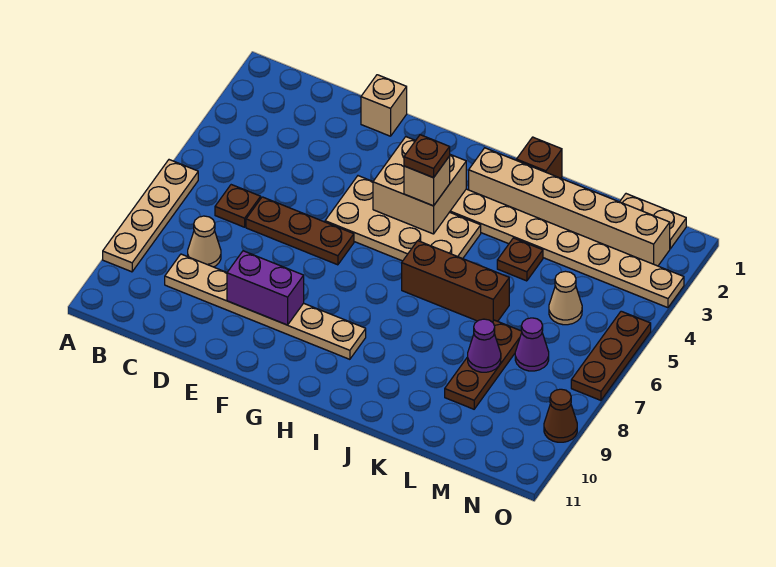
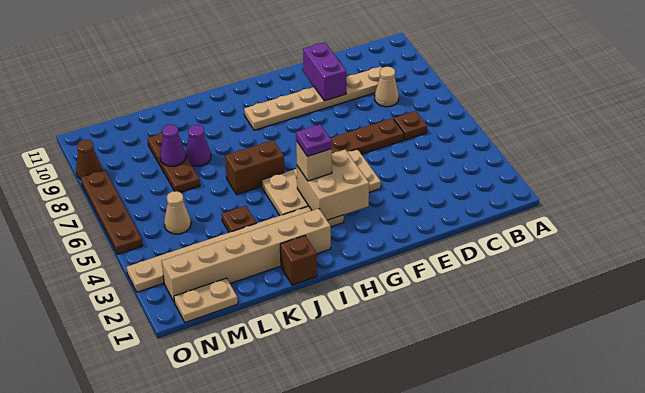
tan 1x4 plate [103,160,198,272] -> none
tan 1x1 brick [361,75,407,136] -> none
purple 1x2 brick [227,251,304,325] -> purple 1x2 brick turned to [303,42,346,101]
brown 1x1 plate [404,135,450,178] -> purple 1x1 plate [296,125,332,156]
brown 1x3 brick [402,241,509,322] -> brown 1x2 brick [225,140,284,195]
purple 1x1 cone [515,318,549,371] -> purple 1x1 cone moved to [186,125,211,166]
brown 1x3 plate [571,311,651,400] -> brown 1x4 plate [81,170,143,254]

